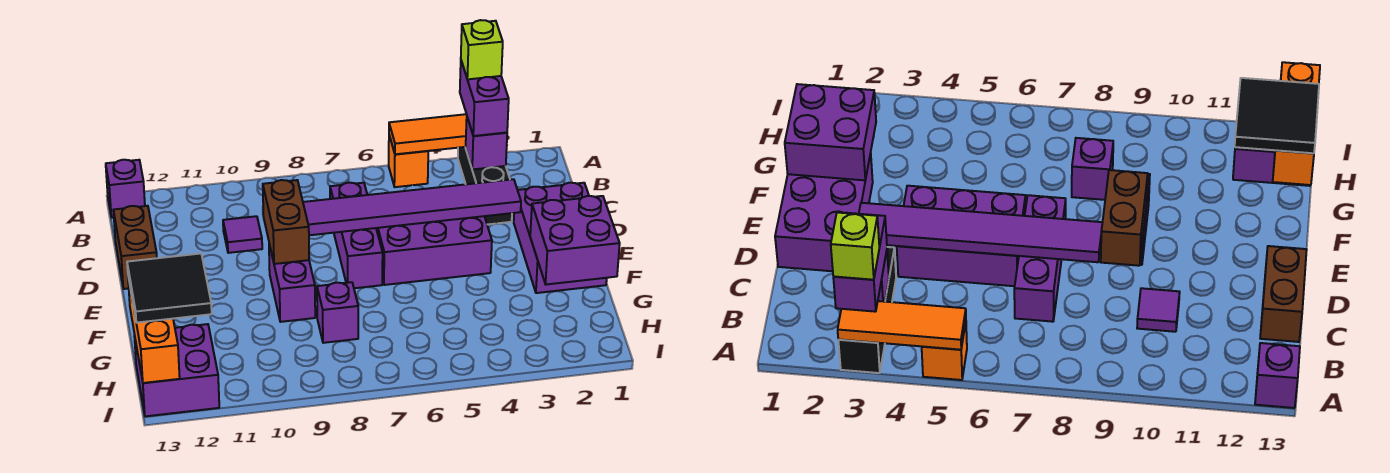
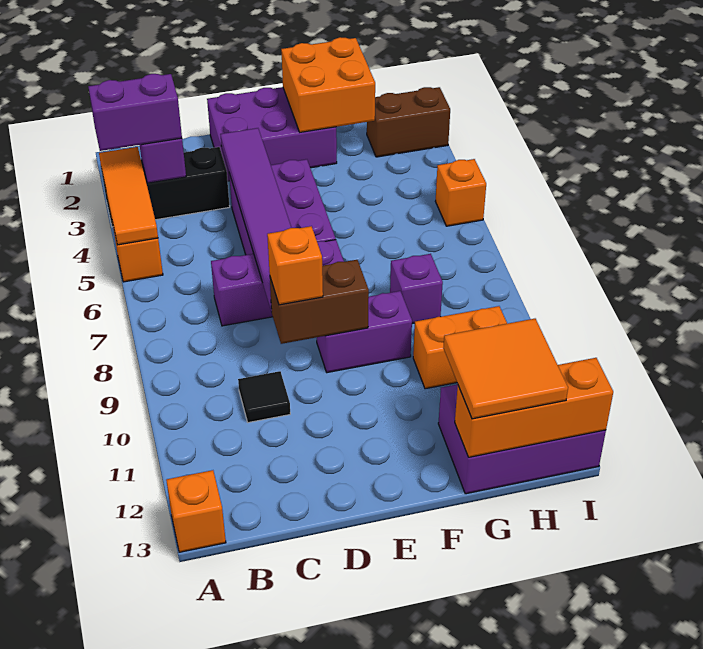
lime 1x1 brick [461,20,503,79] -> none
purple 1x1 brick [106,160,145,218] -> orange 1x1 brick [166,470,226,552]
purple 1x1 tile [223,216,262,253] -> black 1x1 tile [238,371,290,423]
brown 1x2 brick [113,206,157,289] -> brown 1x2 brick moved to [367,87,450,157]
none -> orange 1x1 brick [267,226,323,305]
purple 2x2 brick [530,196,620,284] -> orange 2x2 brick [281,37,375,132]
none -> orange 1x2 brick [413,306,507,389]
black 2x2 tile [127,254,212,323] -> orange 2x2 tile [443,319,568,419]
purple 2x2 brick [134,324,219,416] -> purple 2x3 brick [438,384,606,494]
none -> orange 1x1 brick [435,159,486,226]

